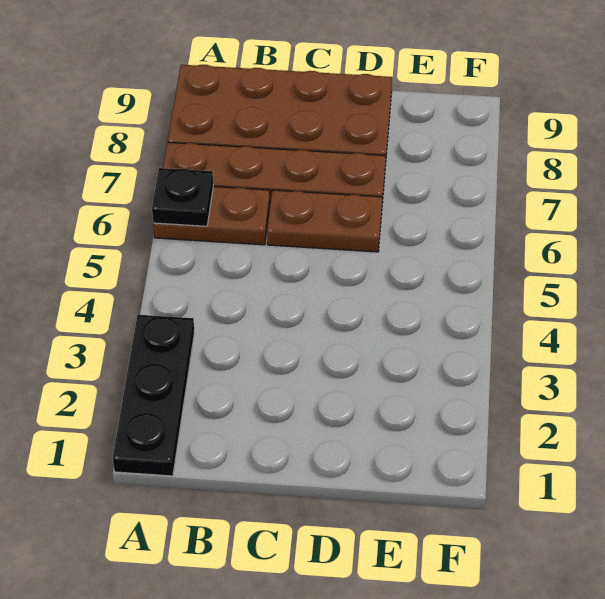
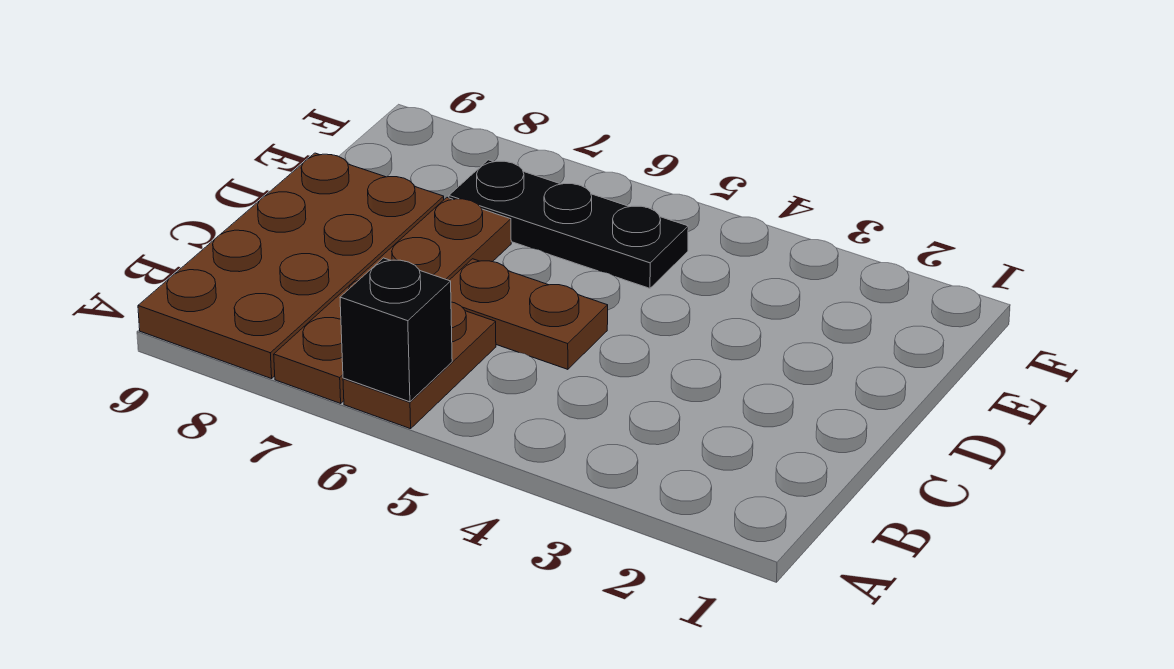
black 1x3 plate [113,315,195,476] -> black 1x3 plate moved to [449,160,688,288]
black 1x1 plate [152,168,213,226] -> black 1x1 brick [340,258,452,402]
brown 1x2 plate [267,190,382,252] -> brown 1x2 plate turned to [449,259,608,369]

